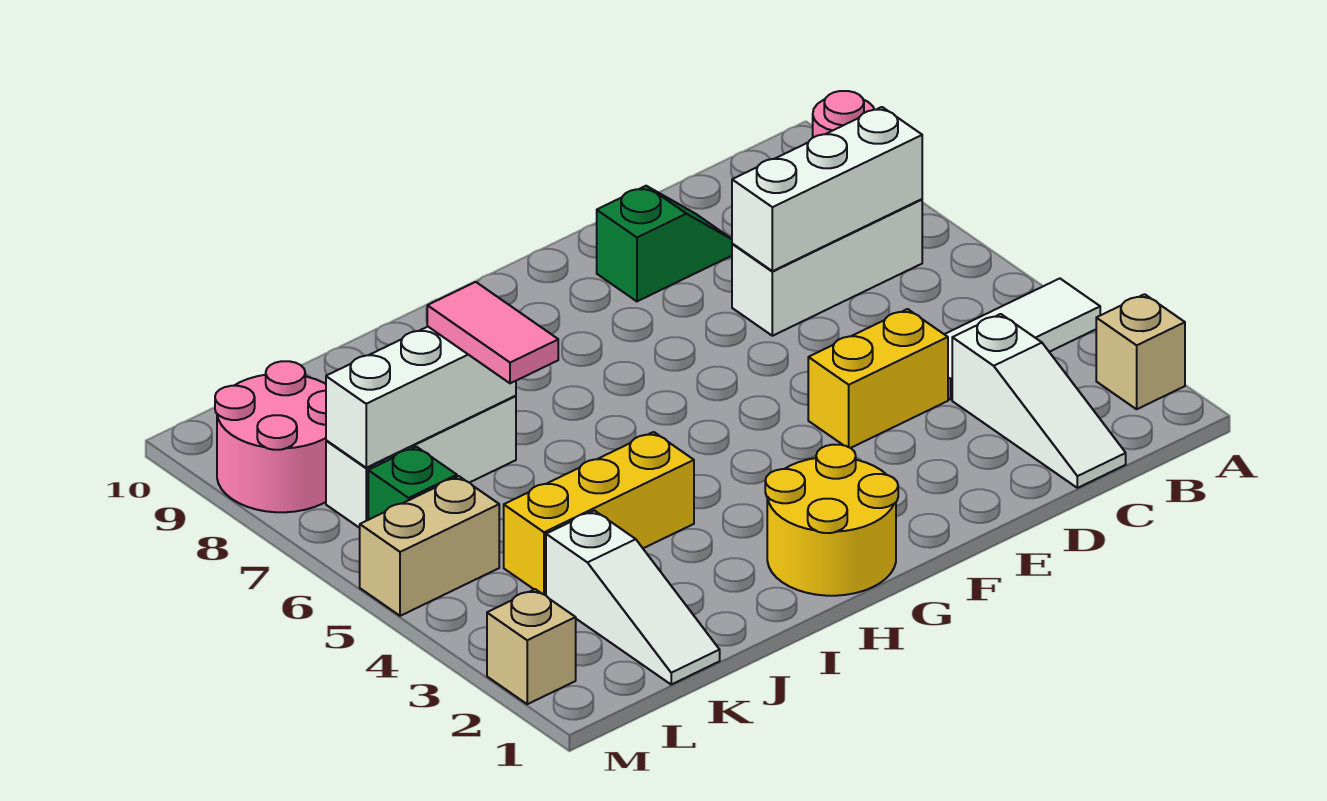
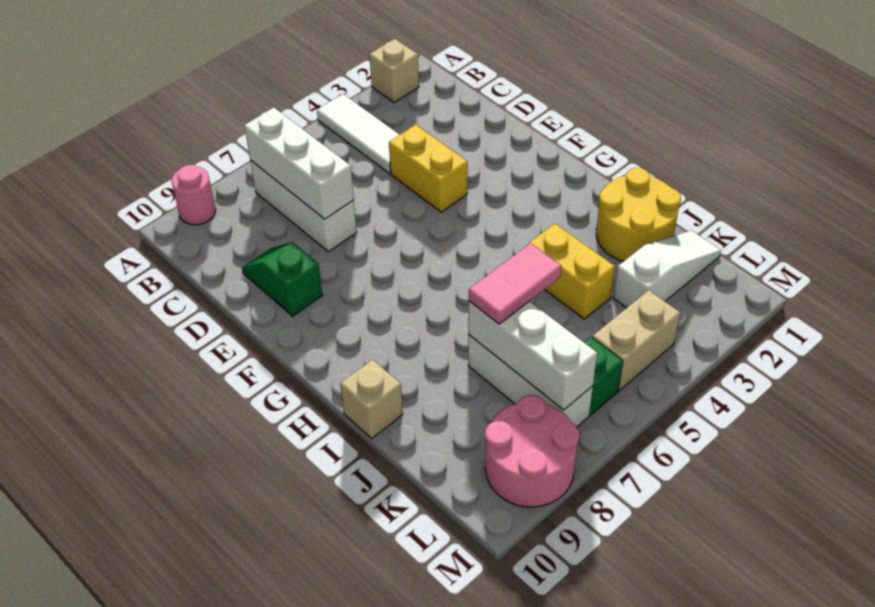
white 1x3 slope [952,314,1126,488] -> none
yellow 2x2 round brick [765,445,898,596] -> yellow 2x2 round brick moved to [596,168,681,261]
yellow 1x3 brick [504,432,694,595] -> yellow 1x2 brick [528,224,615,319]
tan 1x2 brick [360,476,499,616] -> tan 1x2 brick turned to [592,290,680,390]
tan 1x1 brick [487,589,576,704] -> tan 1x1 brick moved to [340,360,403,439]

